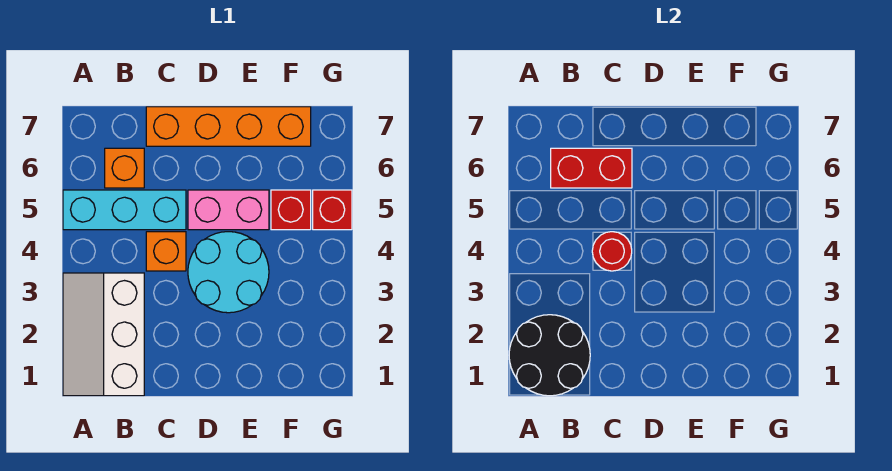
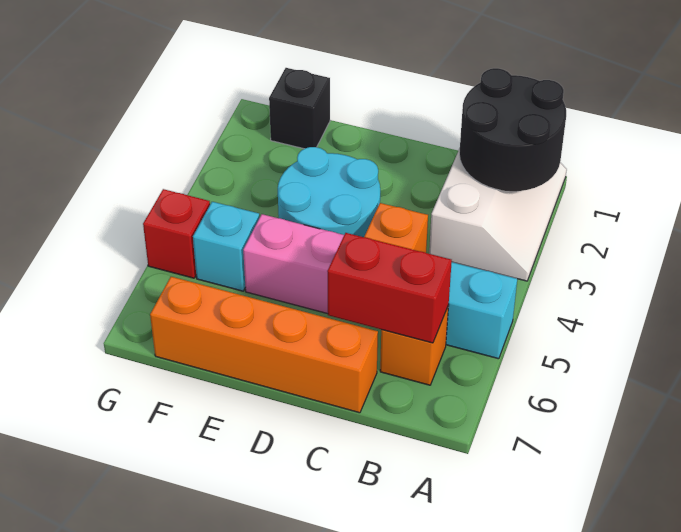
red 1x1 round brick [592,232,632,271] -> none
none -> black 1x1 brick [269,68,330,149]
red 1x1 brick [271,190,311,230] -> cyan 1x1 brick [193,202,259,291]

